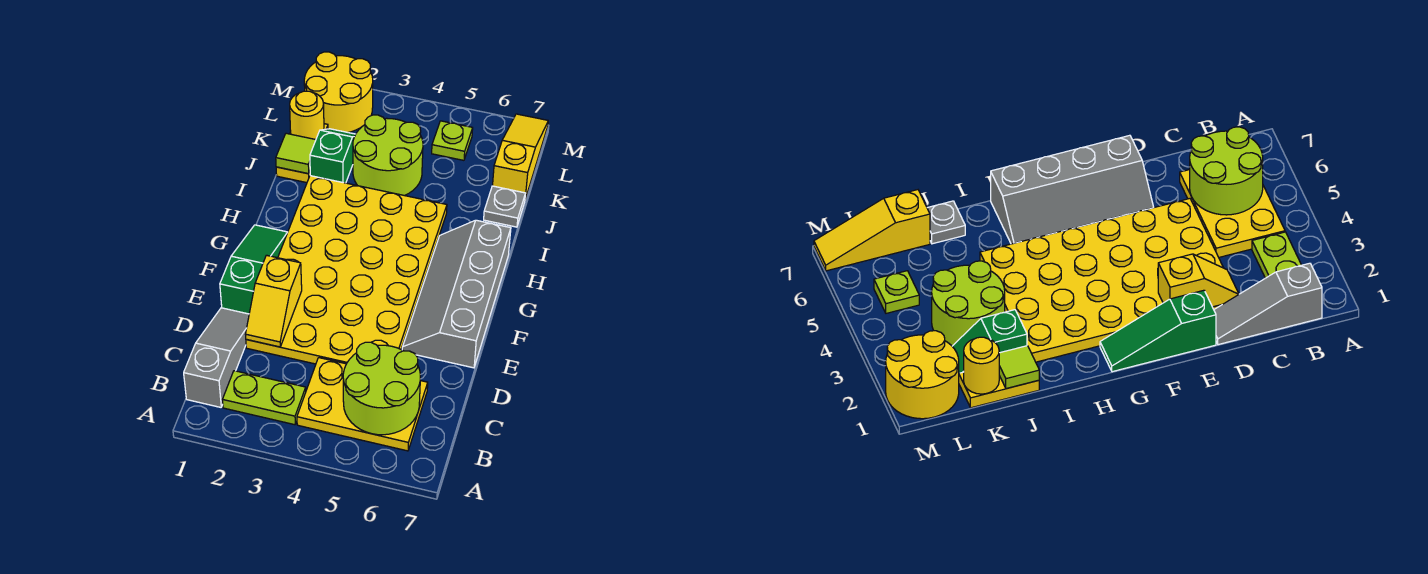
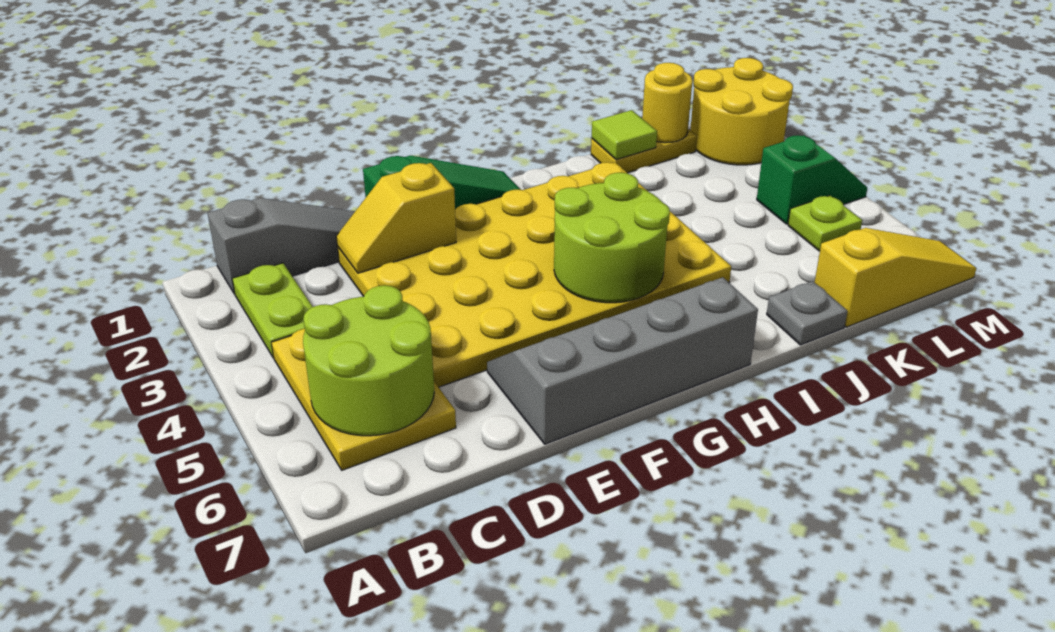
green 1x2 slope [310,129,356,183] -> green 1x2 slope moved to [757,135,867,224]
lime 2x2 round brick [353,115,423,196] -> lime 2x2 round brick moved to [554,173,670,303]

